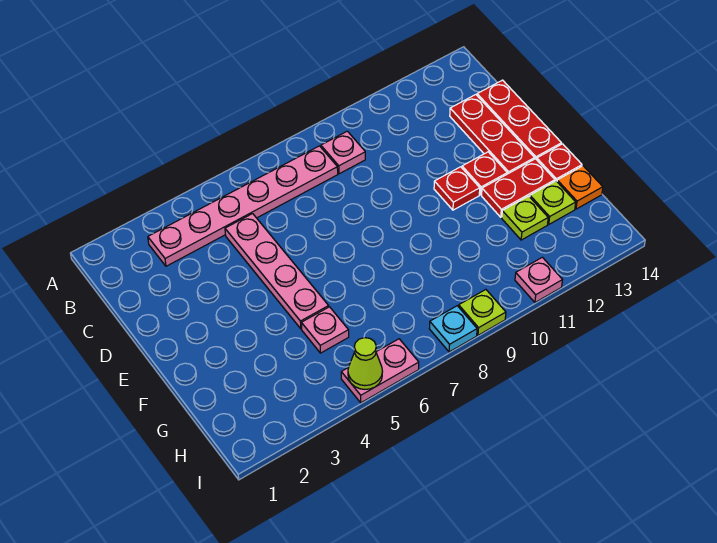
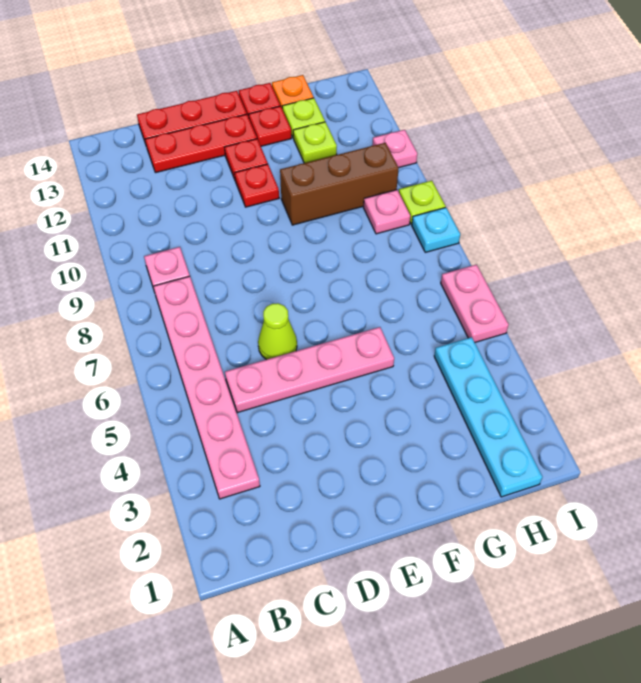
none -> brown 1x3 brick [280,143,399,225]
red 1x2 plate [482,159,555,217] -> red 1x1 plate [249,106,291,146]
pink 1x1 plate [301,307,349,353] -> pink 1x1 plate moved to [364,190,410,234]
none -> cyan 1x4 plate [434,337,542,497]
lime 1x1 cone [348,338,383,389] -> lime 1x1 cone moved to [258,303,297,360]

